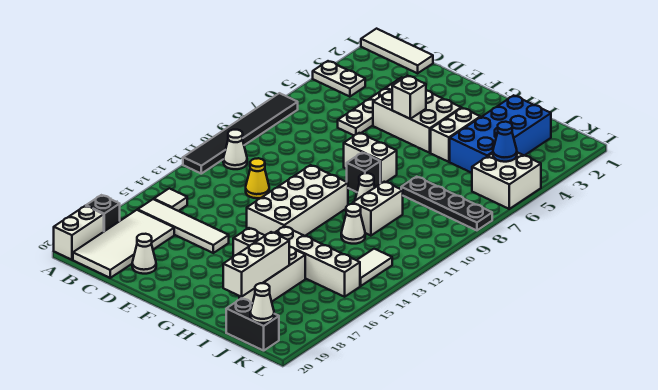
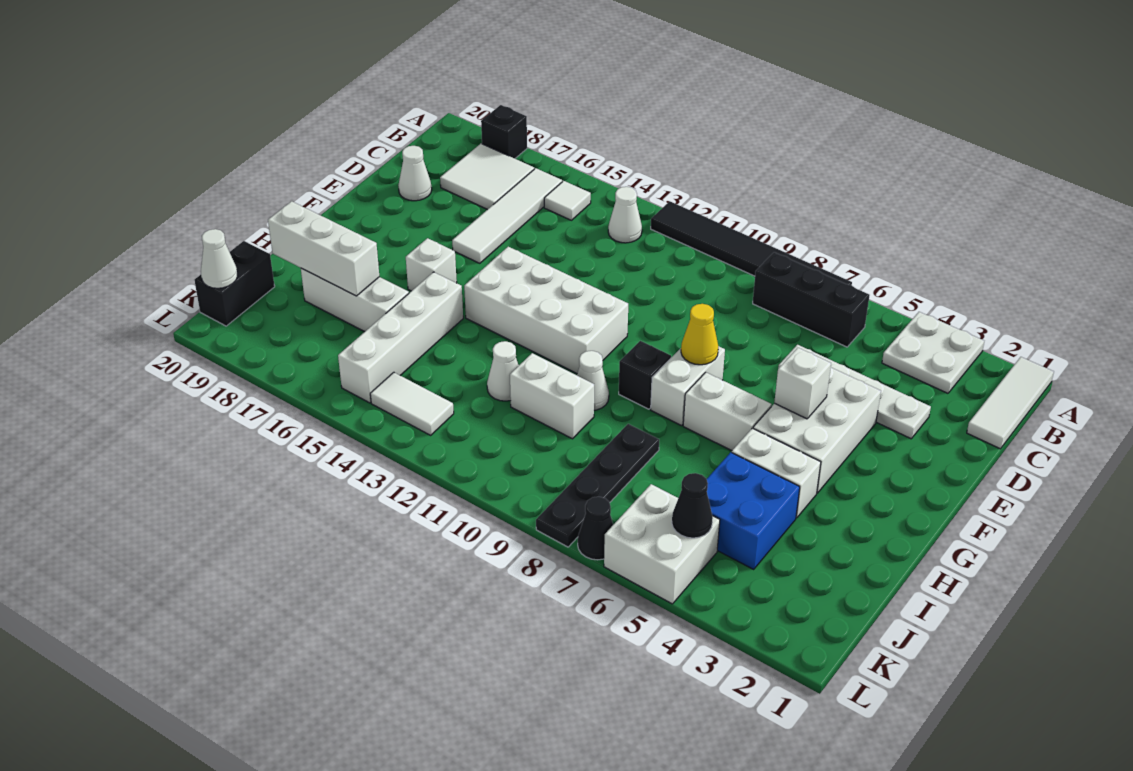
white 1x2 plate [313,61,365,97] -> white 2x2 plate [882,312,984,393]
white 1x2 brick [54,206,104,260] -> white 1x2 brick moved to [683,372,772,451]
none -> black 1x3 brick [753,252,870,347]
white 1x1 cone [223,130,247,169] -> white 1x1 cone moved to [608,187,642,243]
white 2x4 tile [73,210,174,278] -> white 2x2 tile [440,144,534,210]
yellow 1x1 cone [246,158,269,198] -> yellow 1x1 cone moved to [681,304,718,365]
blue 2x4 brick [450,95,551,173] -> blue 2x2 brick [707,452,800,569]
blue 1x1 cone [493,122,517,162] -> black 1x1 cone [672,473,713,538]
none -> black 1x1 cone [578,497,613,560]

